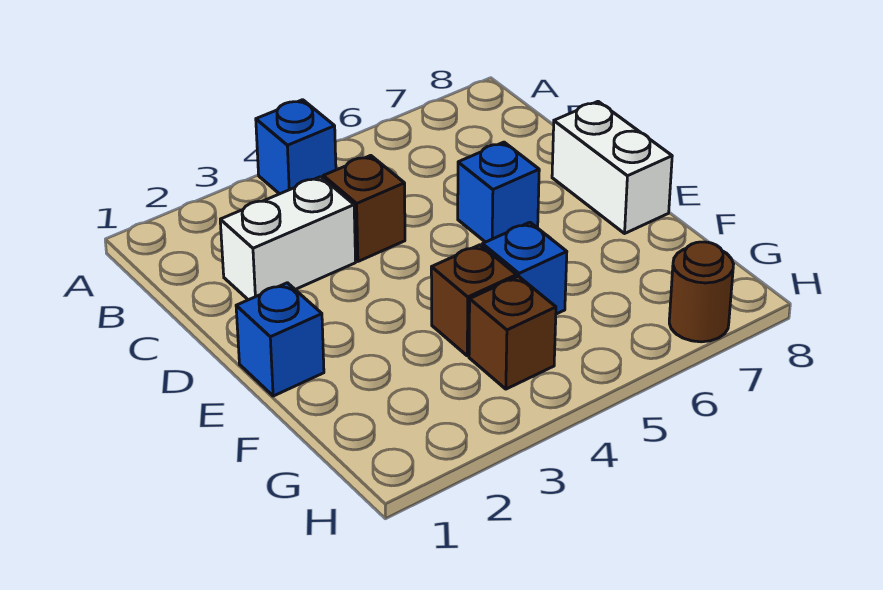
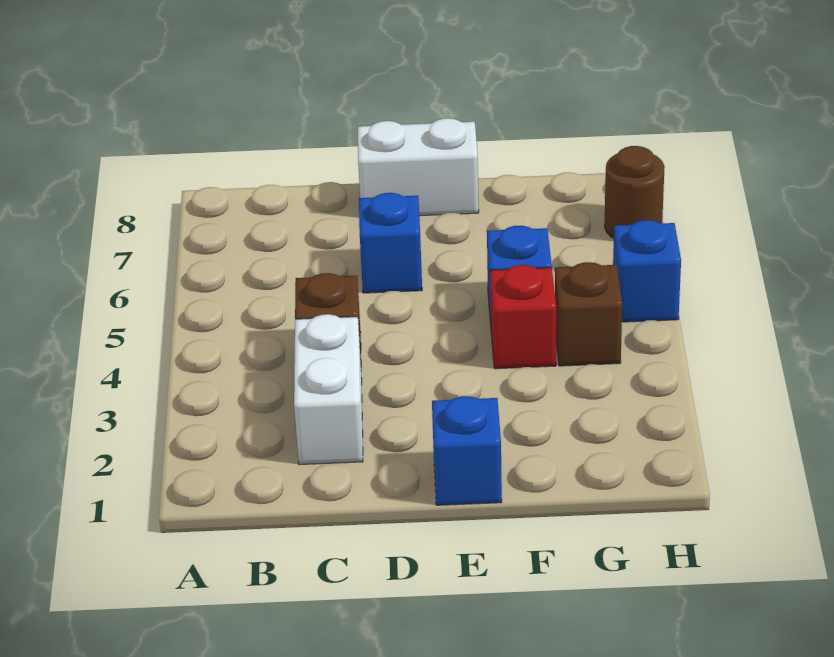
blue 1x1 brick [256,100,336,194] -> blue 1x1 brick moved to [613,220,681,322]
brown 1x1 brick [431,245,517,356] -> red 1x1 brick [490,265,556,369]

